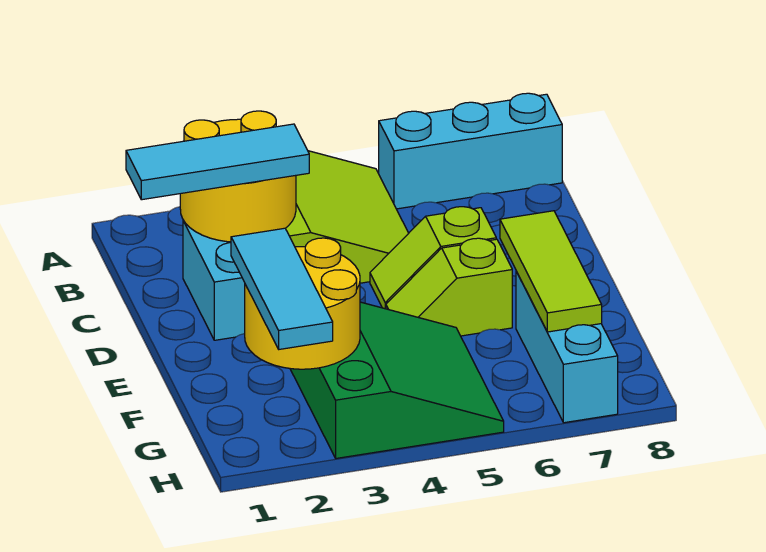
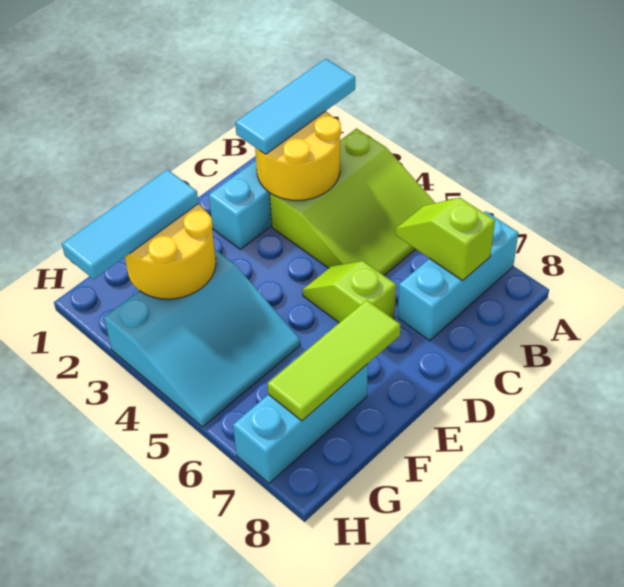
cyan 1x3 brick [379,93,562,209] -> cyan 1x3 brick turned to [398,211,518,341]
cyan 1x3 tile [126,124,309,200] -> cyan 1x3 tile turned to [235,59,355,154]
lime 1x2 slope [386,238,512,336] -> lime 1x2 slope moved to [395,198,495,281]
green 3x3 slope [290,302,504,458] -> cyan 3x3 slope [104,249,300,427]

